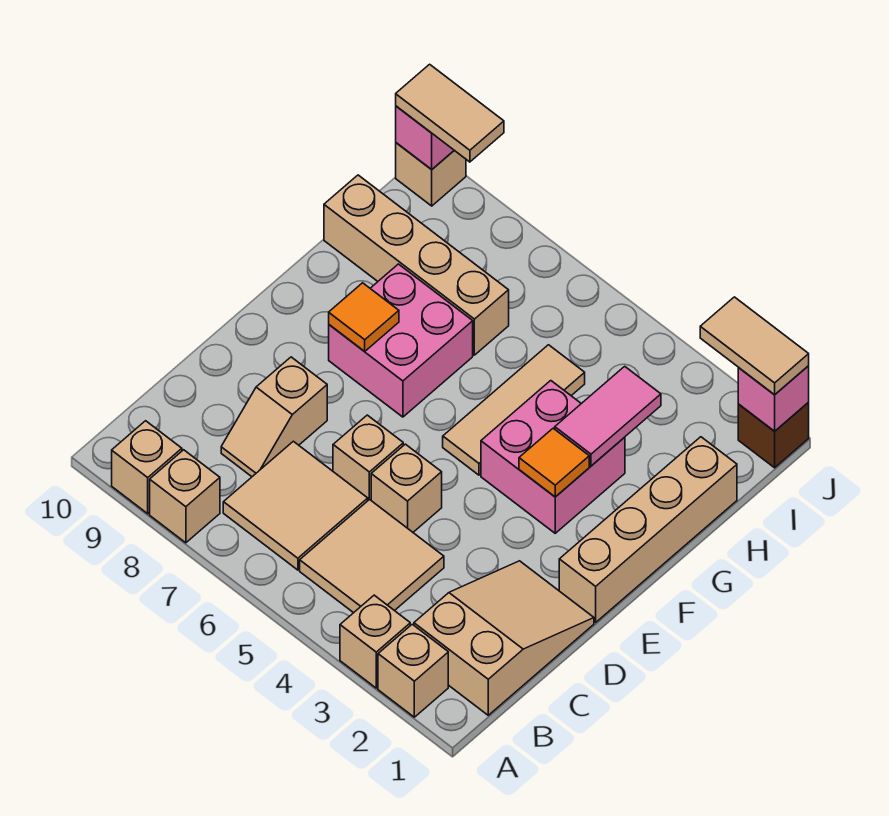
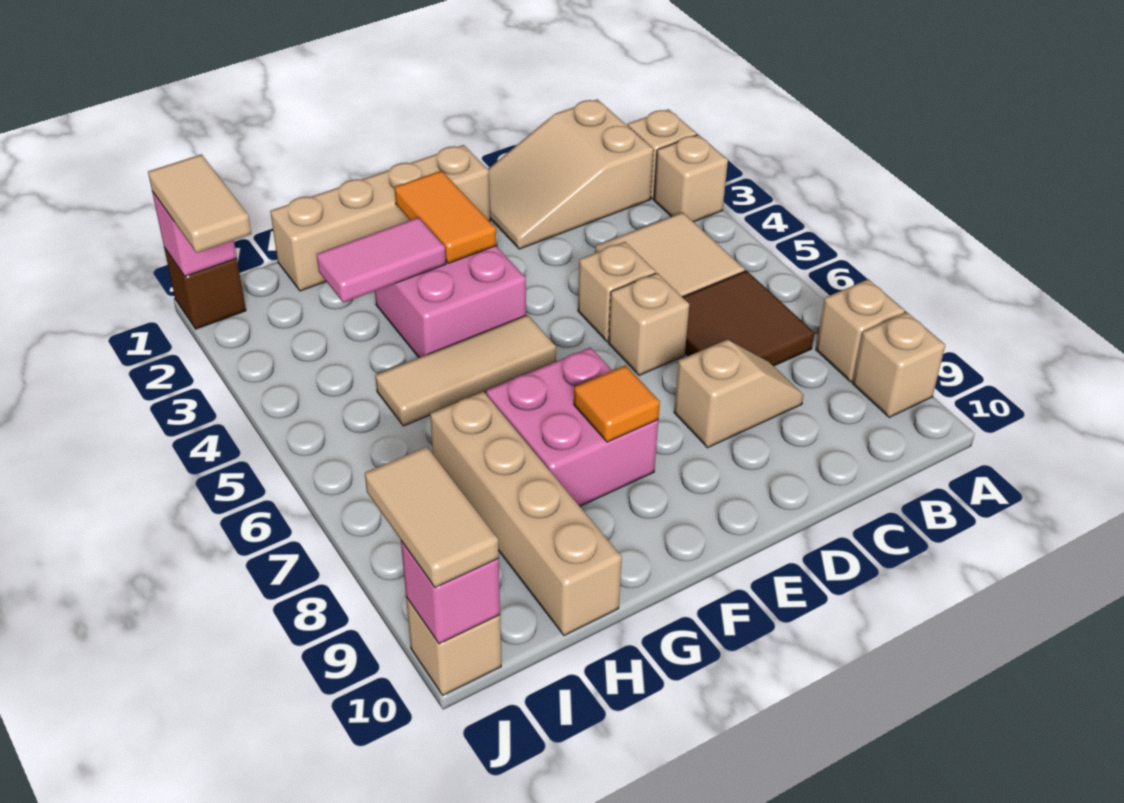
tan 2x2 tile [223,441,368,570] -> brown 2x2 tile [683,271,814,366]
orange 1x1 tile [519,428,589,497] -> orange 1x2 tile [395,171,496,263]

